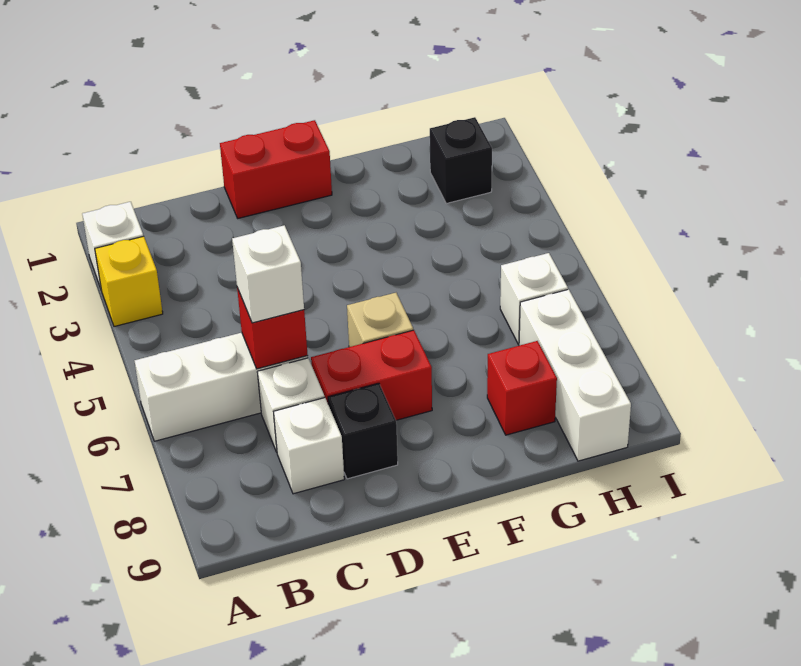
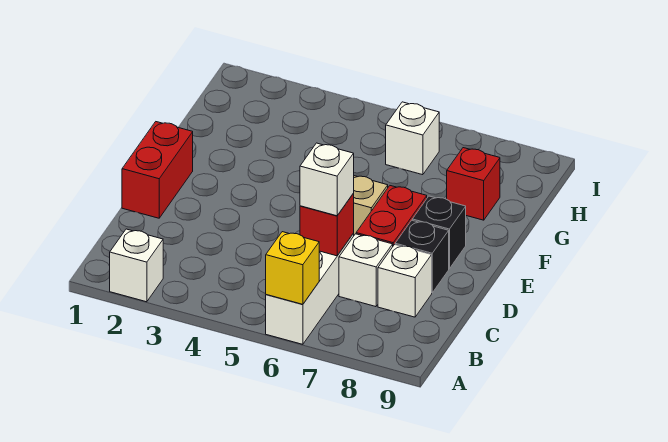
yellow 1x1 brick [95,236,163,327] -> yellow 1x1 brick moved to [266,232,319,304]
black 1x1 brick [430,117,492,204] -> black 1x1 brick moved to [412,196,466,269]
white 1x3 brick [519,289,631,461] -> none

